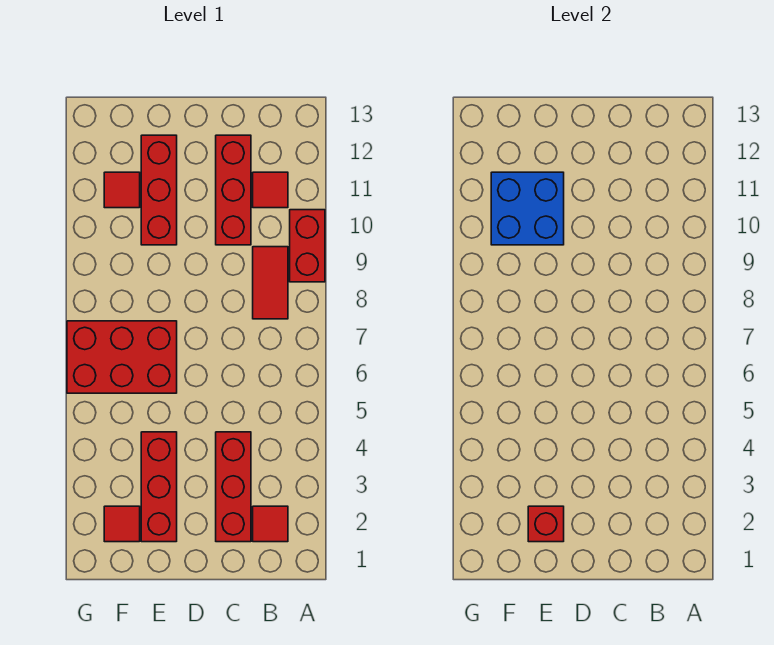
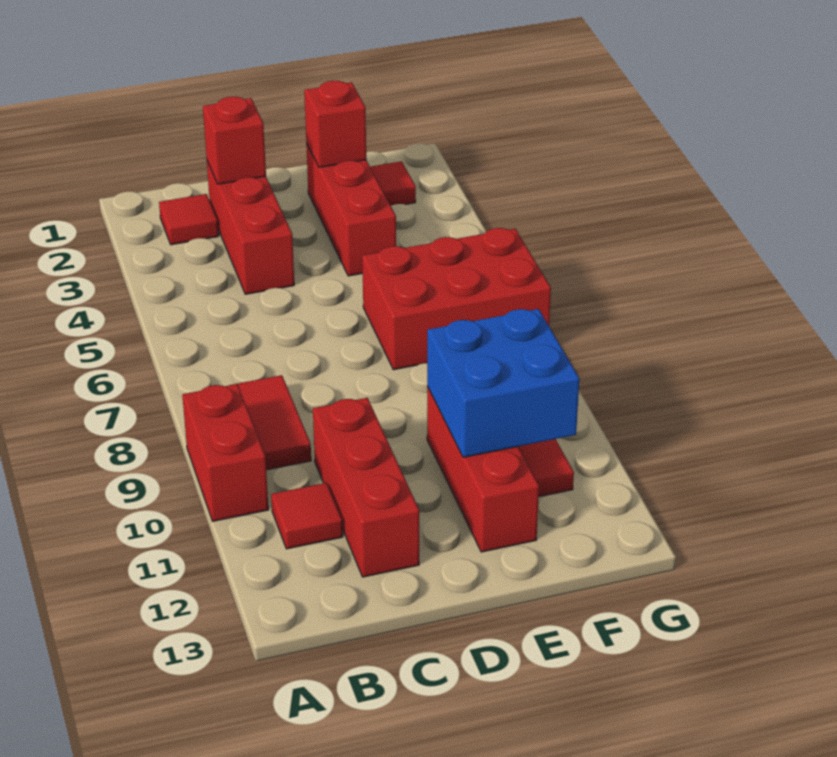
none -> red 1x1 brick [203,97,266,184]

